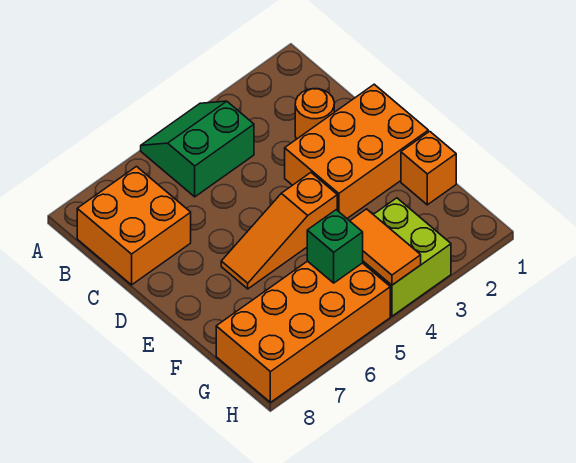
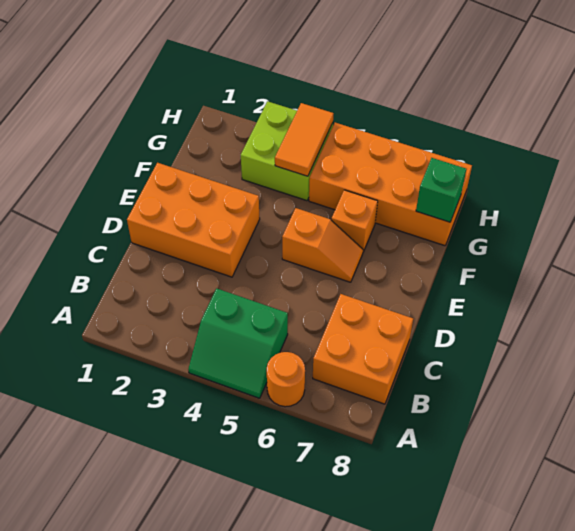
orange 1x1 round brick [295,89,334,139] -> orange 1x1 round brick moved to [267,352,305,407]
orange 1x3 slope [221,173,337,289] -> orange 1x2 slope [282,208,363,282]
orange 1x1 brick [401,131,456,205] -> orange 1x1 brick moved to [332,190,378,252]
green 1x1 brick [307,210,363,283] -> green 1x1 brick moved to [416,158,466,222]

